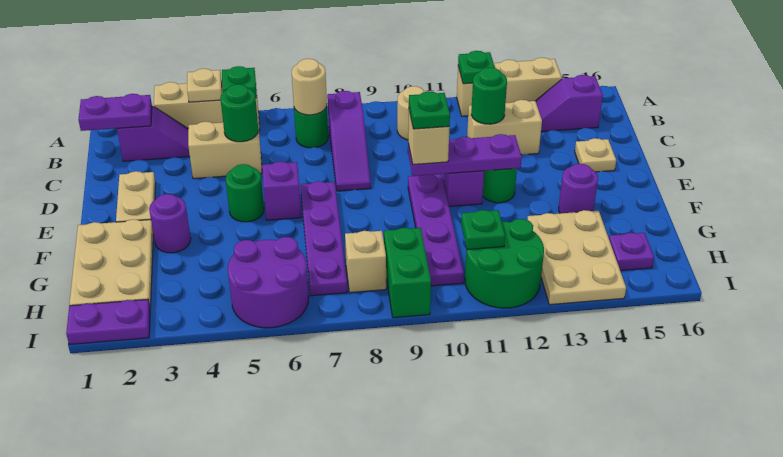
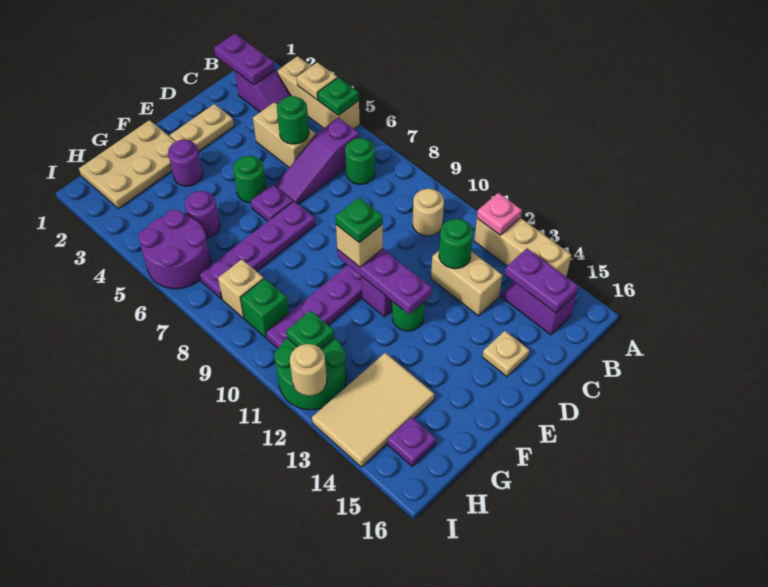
green 1x1 plate [458,51,495,84] -> pink 1x1 plate [477,193,522,235]
tan 1x1 round brick [292,59,327,115] -> tan 1x1 round brick moved to [290,344,327,396]
purple 1x3 slope [327,91,371,191] -> purple 1x3 slope moved to [275,118,359,204]
purple 1x1 brick [262,161,301,220] -> purple 1x1 plate [251,184,293,221]
purple 1x1 round brick [559,164,598,213] -> purple 1x1 round brick moved to [185,191,220,238]
tan 2x3 plate [527,210,626,305] -> tan 2x3 tile [312,353,434,467]
green 1x2 brick [384,228,431,318] -> green 1x1 brick [241,279,289,338]
purple 1x2 plate [66,299,150,345] -> purple 1x2 plate moved to [505,249,578,313]

